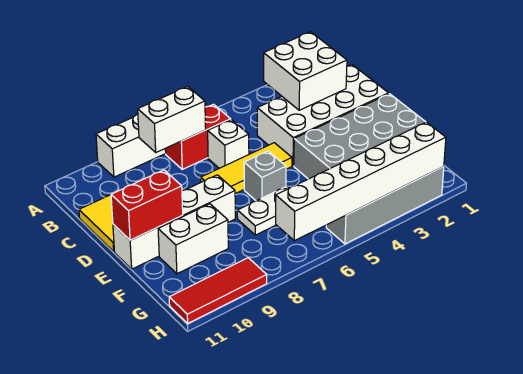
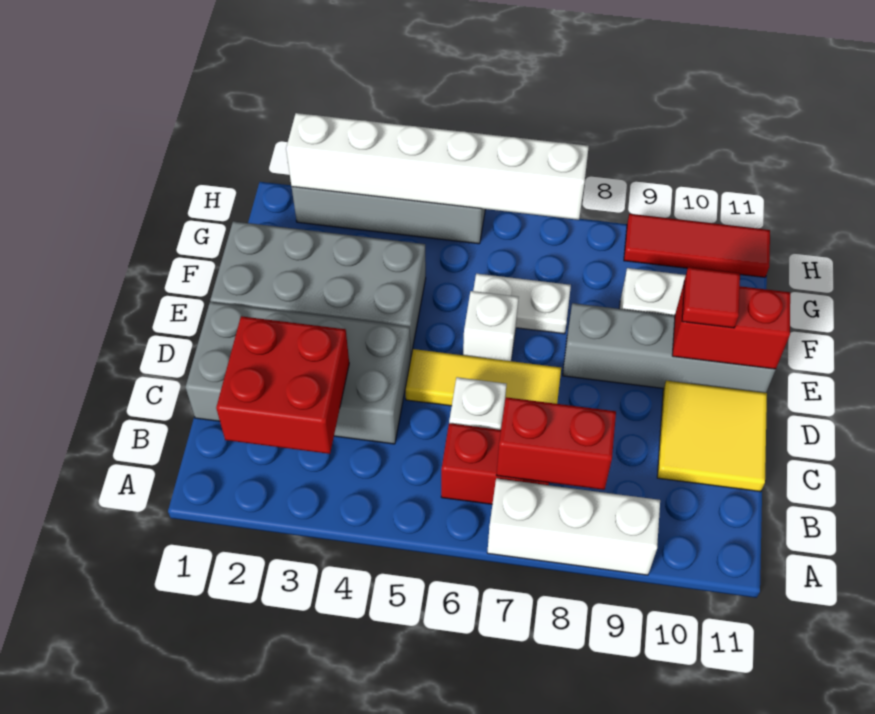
white 2x2 brick [264,32,347,110] -> red 2x2 brick [216,316,349,454]
white 1x2 brick [138,87,206,152] -> red 1x2 brick [497,397,616,490]
white 2x4 brick [257,64,389,166] -> grey 2x4 brick [186,302,411,444]
grey 1x1 brick [244,151,286,201] -> white 1x1 brick [463,291,519,361]
white 1x4 brick [113,175,235,269] -> grey 1x4 brick [563,303,776,393]
none -> red 1x1 tile [682,267,740,328]

